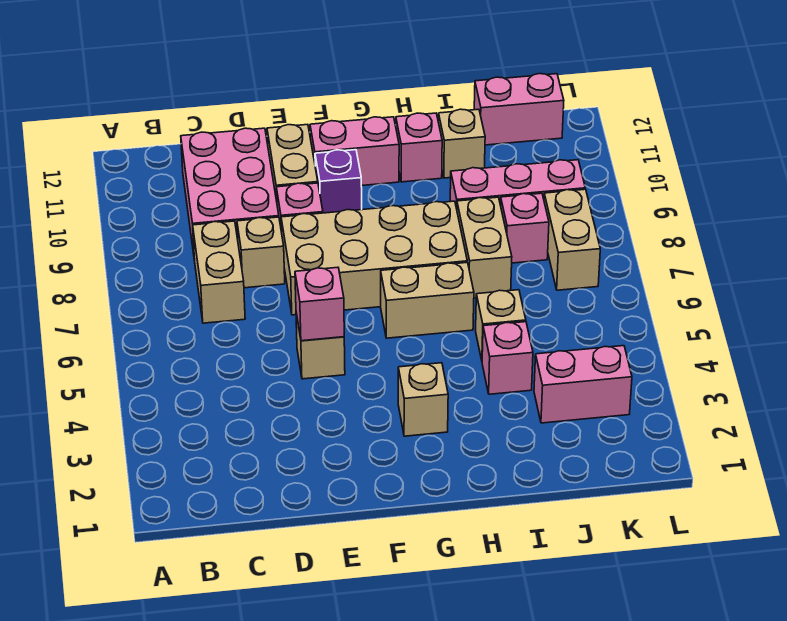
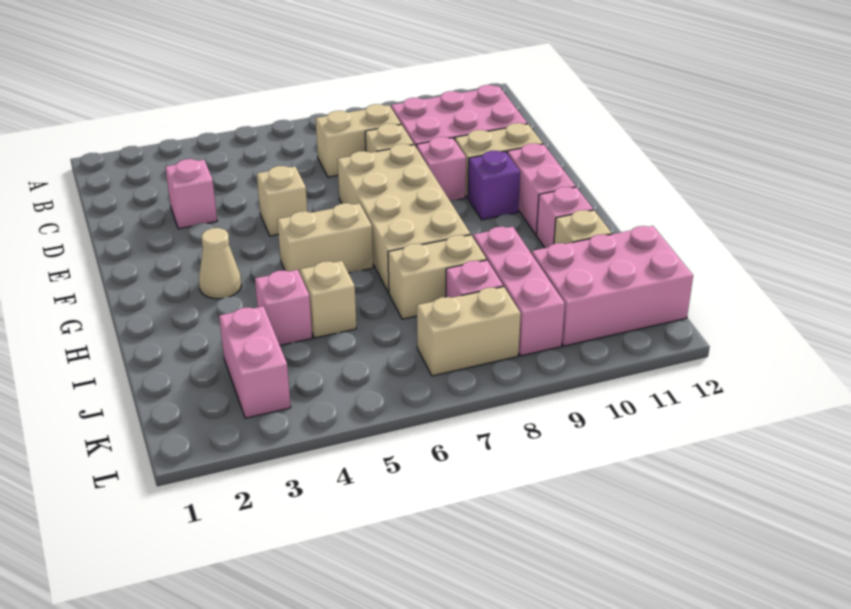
pink 1x1 brick [295,267,344,341] -> pink 1x1 brick moved to [165,159,217,229]
tan 1x1 brick [398,363,448,436] -> tan 1x1 cone [199,228,242,299]
tan 1x2 brick [381,262,474,338] -> tan 1x2 brick turned to [277,203,373,273]
pink 1x2 brick [474,74,564,145] -> pink 2x3 brick [532,226,693,346]

